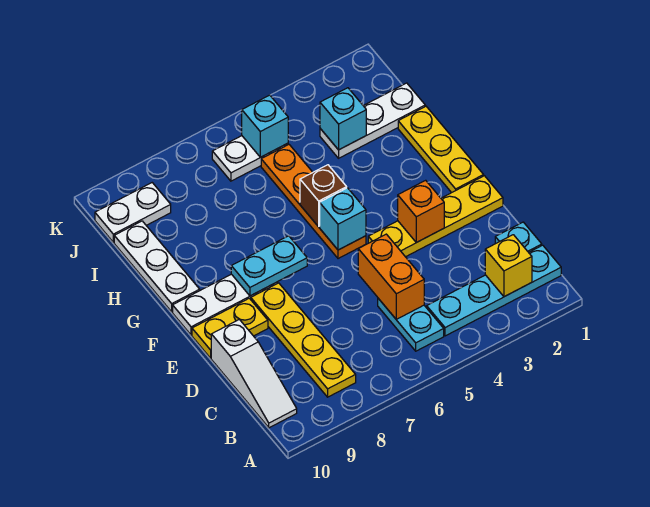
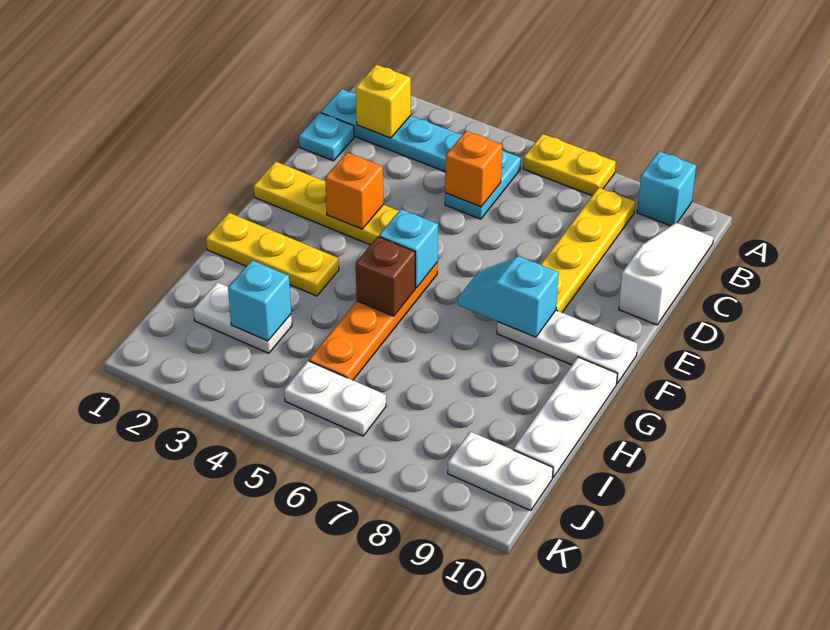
orange 1x2 brick [358,234,424,319] -> orange 1x1 brick [445,131,502,207]
yellow 1x2 plate [192,298,268,358] -> yellow 1x2 plate moved to [523,134,616,195]
yellow 1x3 plate [398,106,484,193] -> yellow 1x3 plate turned to [206,213,339,296]
cyan 1x2 plate [231,236,307,296] -> cyan 1x2 slope [458,256,559,337]
white 1x3 plate [320,83,425,158] -> white 1x2 plate [193,282,292,353]
cyan 1x1 brick [242,95,288,157] -> cyan 1x1 brick moved to [637,151,696,226]

